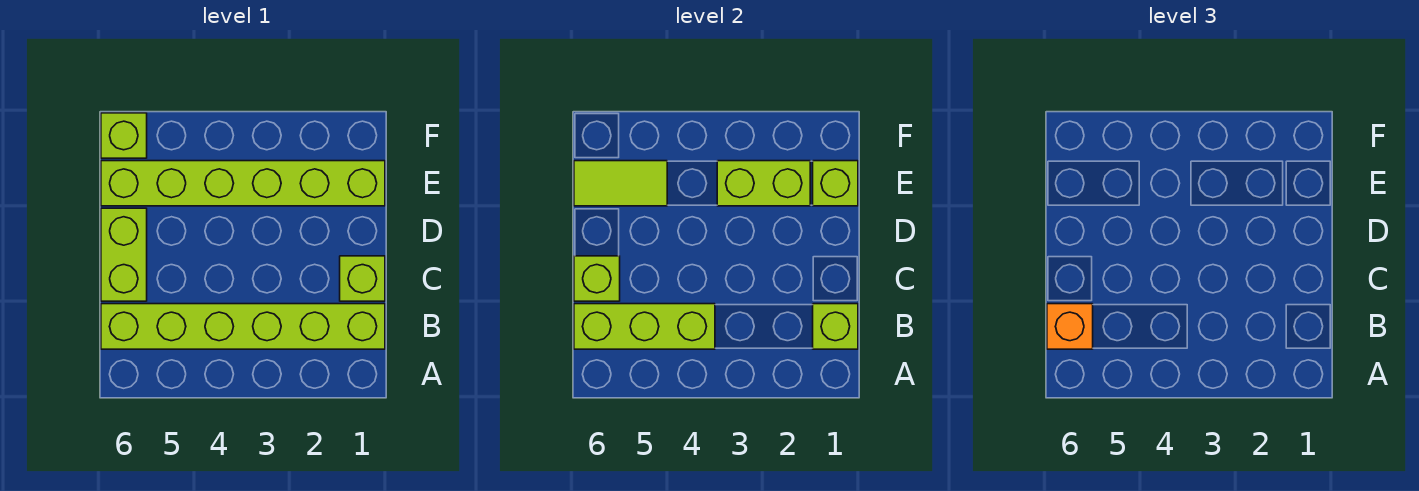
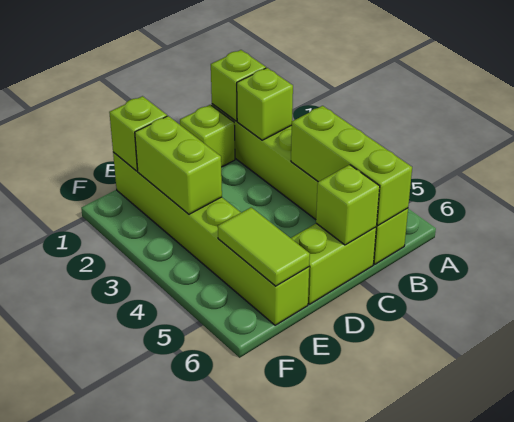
orange 1x1 brick [1047,304,1093,349] -> none
lime 1x1 brick [101,113,147,158] -> lime 1x1 brick moved to [237,68,293,140]

